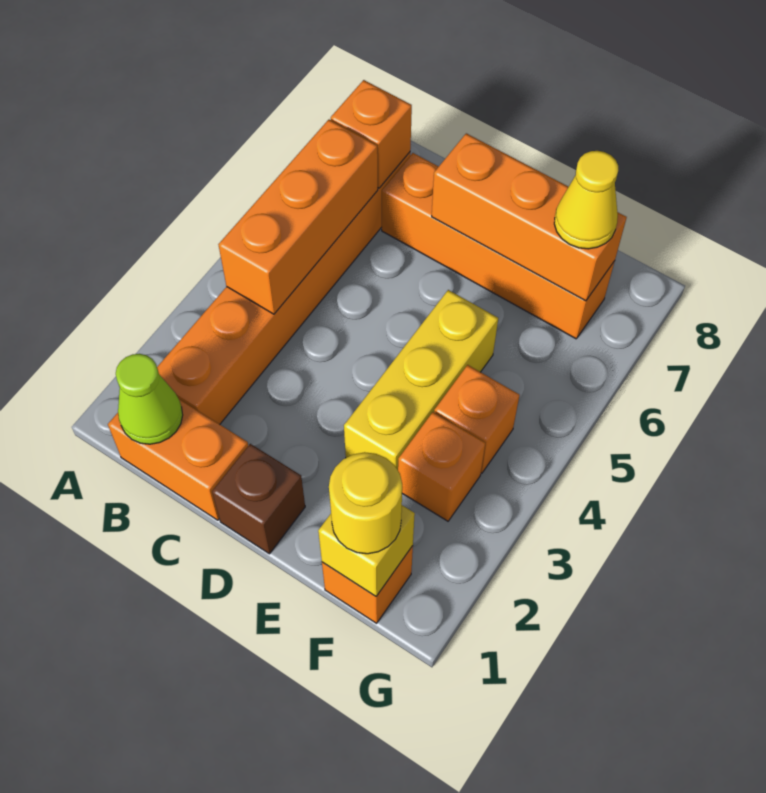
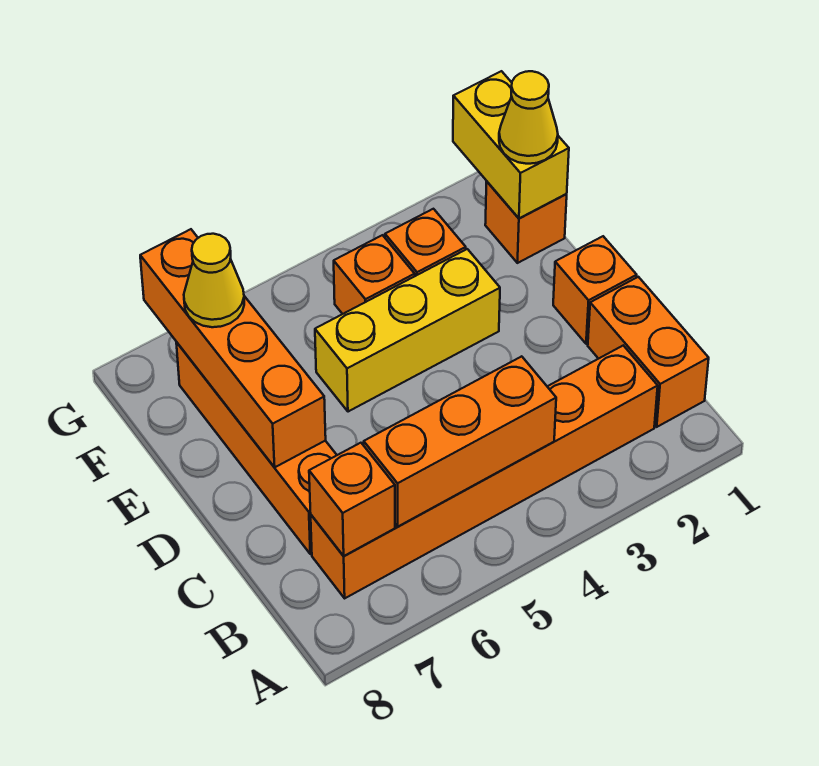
lime 1x1 cone [116,354,183,444] -> none
brown 1x1 brick [212,444,305,554] -> orange 1x1 brick [553,236,637,344]
orange 1x3 brick [432,133,627,301] -> orange 1x4 brick [140,229,326,467]
yellow 1x1 brick [318,505,415,596] -> yellow 1x2 brick [453,71,569,218]
yellow 1x1 round brick [329,452,402,554] -> yellow 1x1 cone [499,71,558,164]

